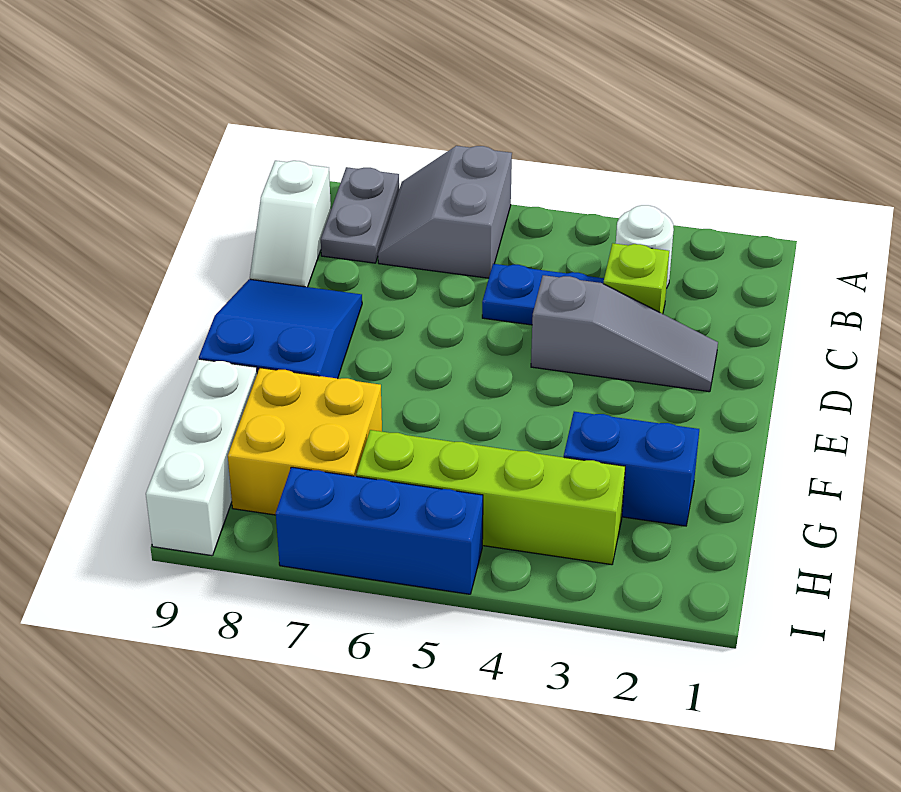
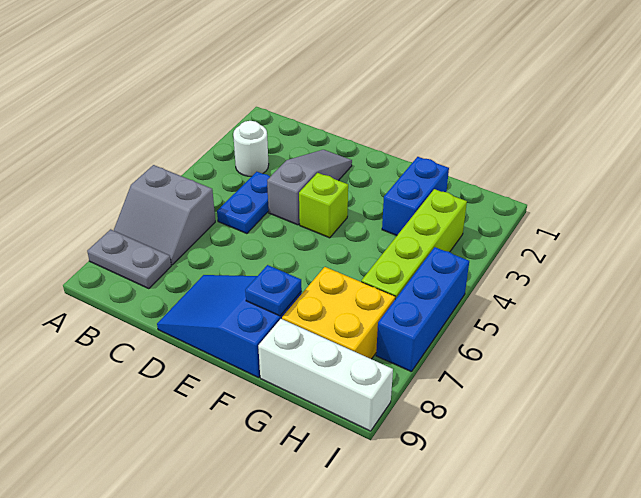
white 1x2 slope [250,161,331,287] -> none
lime 1x1 brick [603,243,669,314] -> lime 1x1 brick moved to [299,173,348,238]
none -> blue 1x1 plate [245,265,302,316]

